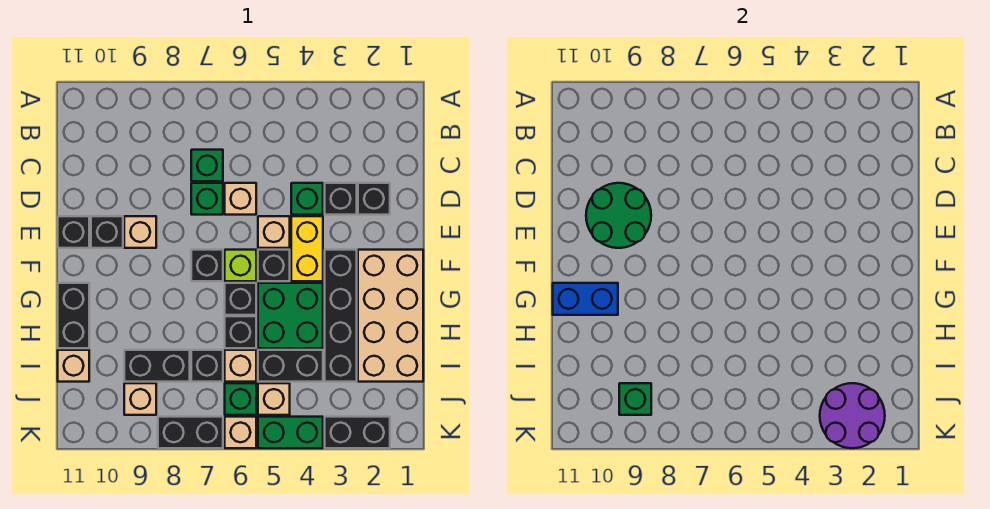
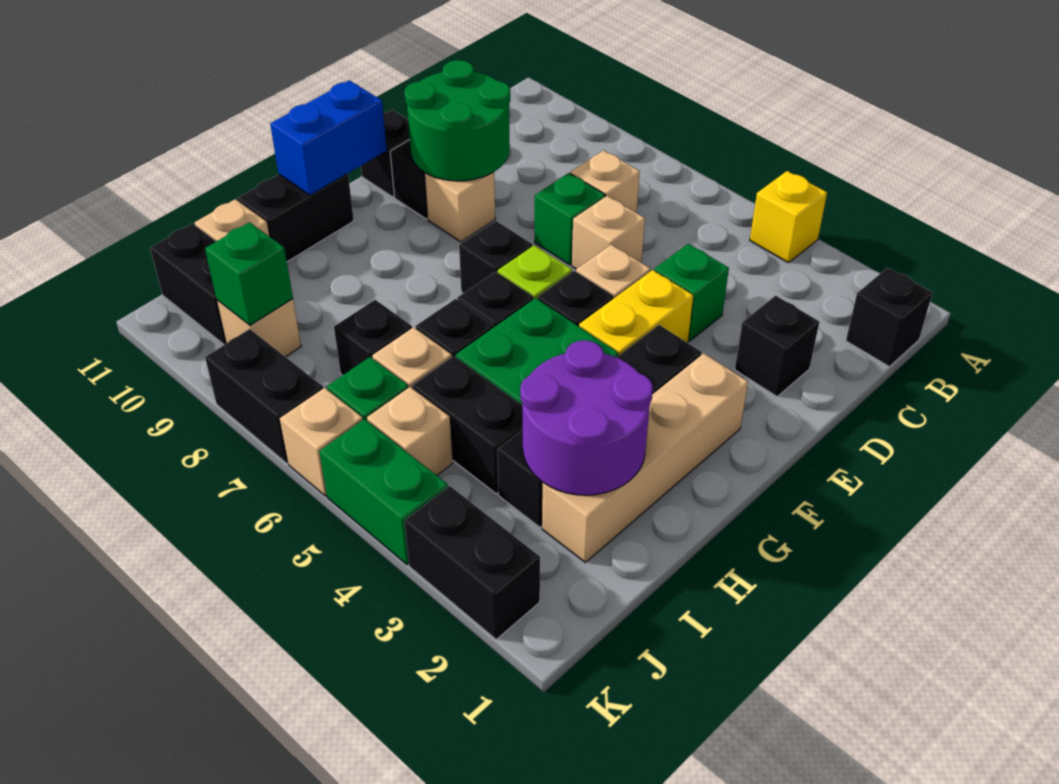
none -> yellow 1x1 brick [750,171,827,263]
green 1x1 brick [191,150,223,181] -> tan 1x1 brick [570,150,640,213]
black 1x1 brick [325,183,357,215] -> black 1x1 brick moved to [846,268,933,367]
tan 2x4 brick [358,250,423,382] -> tan 1x4 brick [542,353,748,562]
blue 1x2 brick [553,283,618,315] -> blue 1x2 brick turned to [270,80,387,195]
black 1x2 brick [124,350,190,382] -> black 1x2 brick moved to [150,224,226,345]
purple 2x2 round brick [820,383,885,448] -> purple 2x2 round brick moved to [520,340,653,495]

